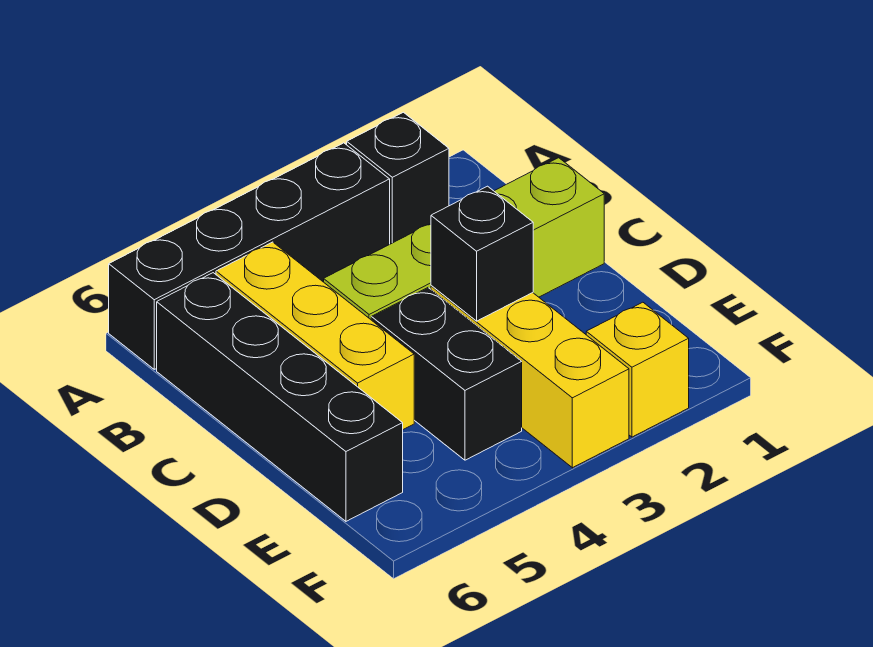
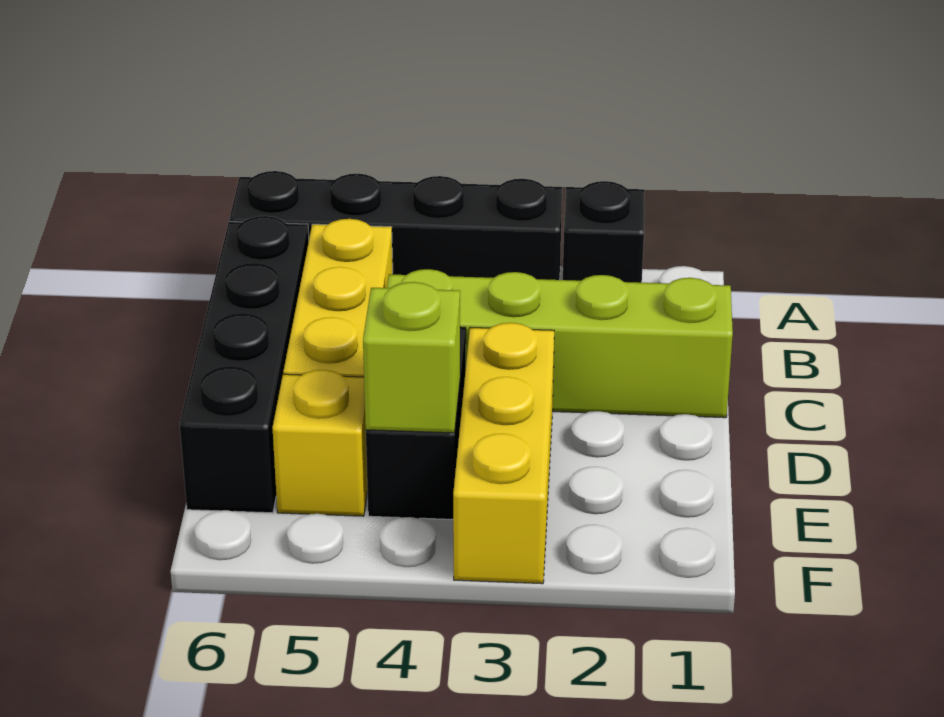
black 1x1 brick [431,186,533,321] -> none
none -> lime 1x1 brick [363,282,460,433]
yellow 1x1 brick [586,302,689,437] -> yellow 1x1 brick moved to [272,370,368,516]

